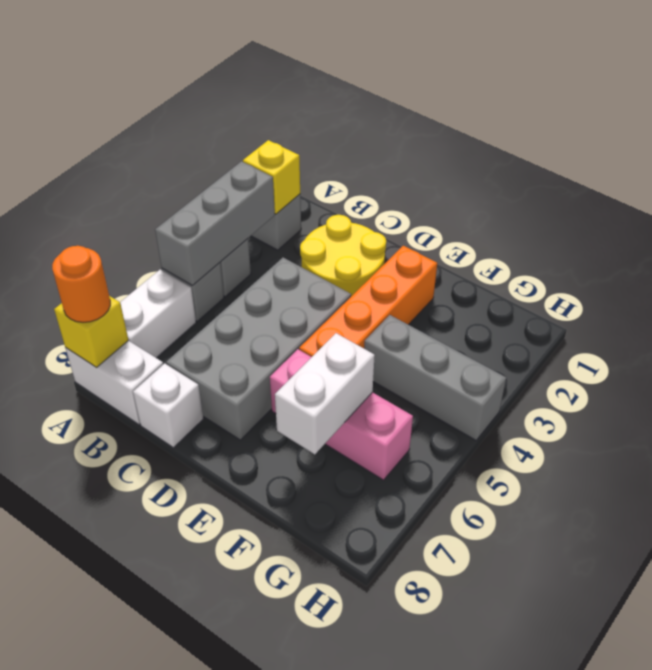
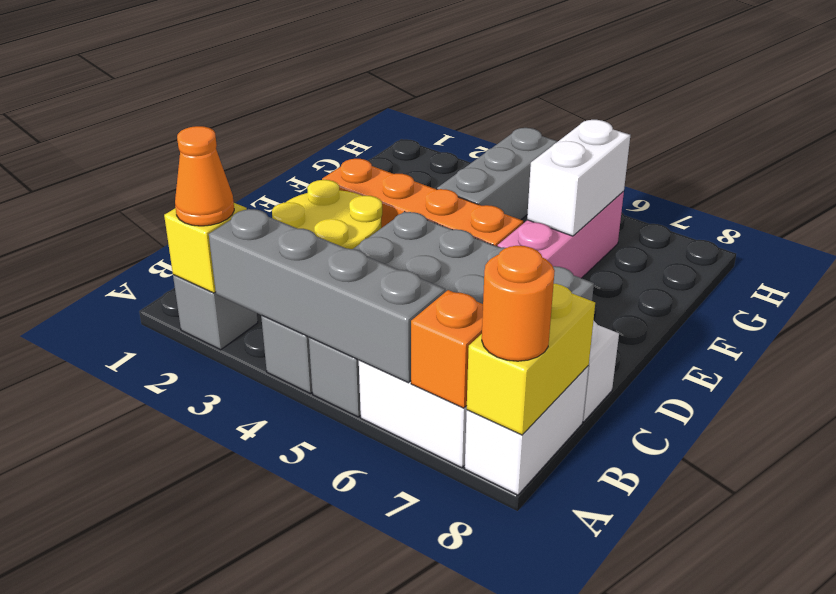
none -> orange 1x1 cone [175,126,234,226]
grey 1x3 brick [155,161,275,285] -> grey 1x4 brick [209,209,445,383]
none -> orange 1x1 brick [411,290,483,408]
yellow 1x1 brick [54,296,128,368] -> yellow 1x2 brick [467,284,595,435]
white 1x2 brick [275,333,375,454] -> white 1x2 brick turned to [527,120,630,236]

